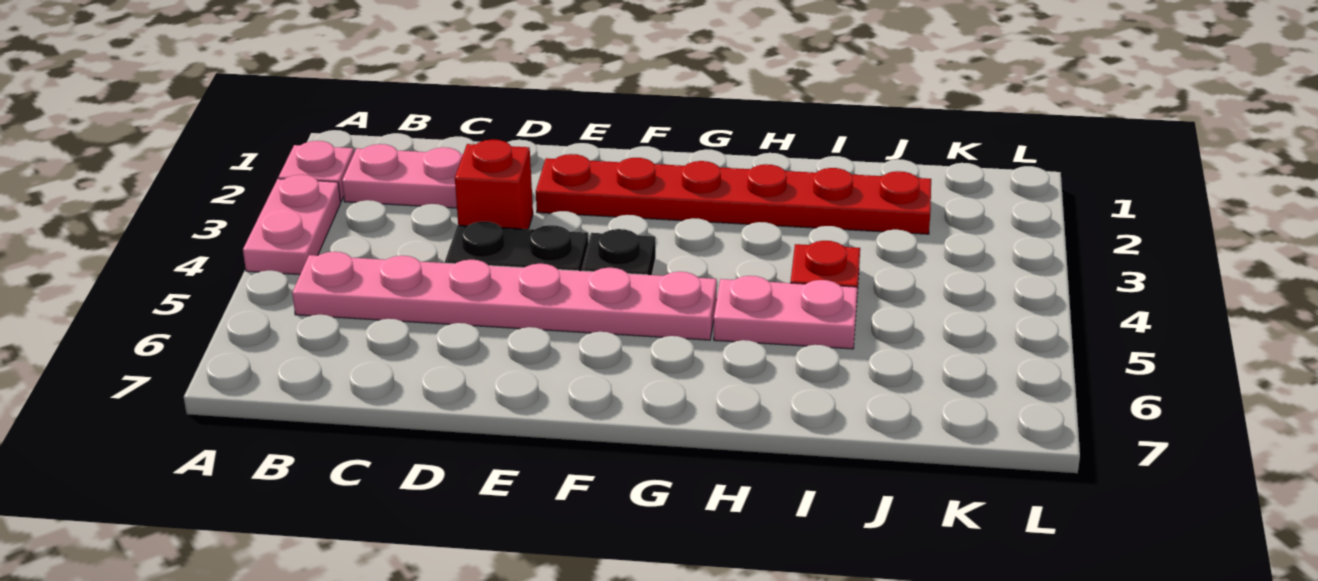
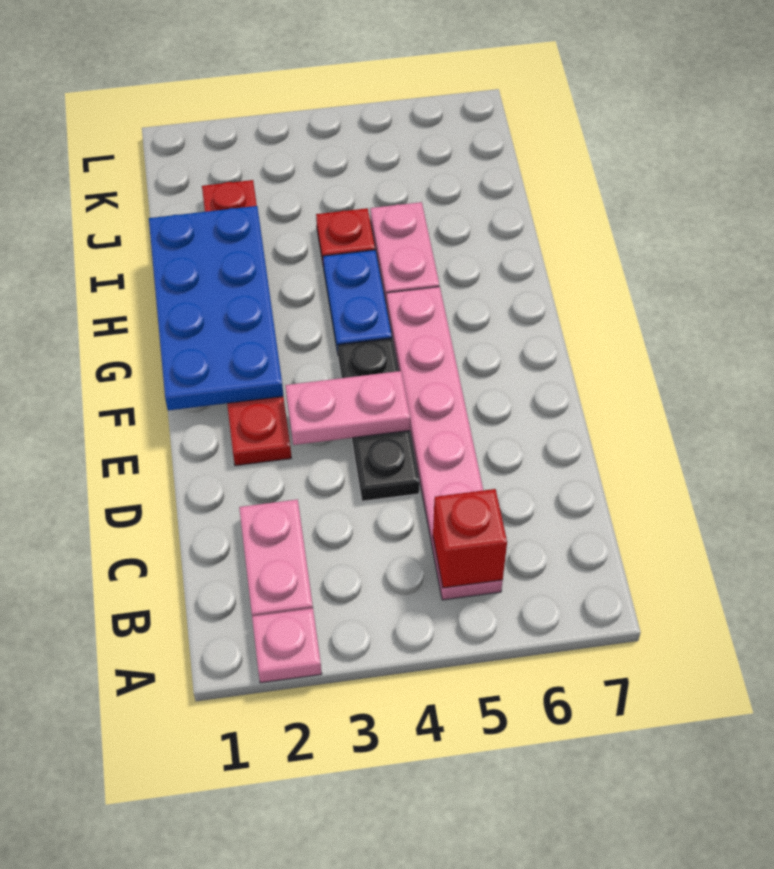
pink 1x2 plate [243,175,341,275] -> pink 1x2 plate moved to [285,371,410,445]
red 1x1 brick [455,140,533,229] -> red 1x1 brick moved to [433,489,507,588]
none -> blue 2x4 plate [149,206,283,410]
none -> blue 1x2 plate [323,250,392,353]

